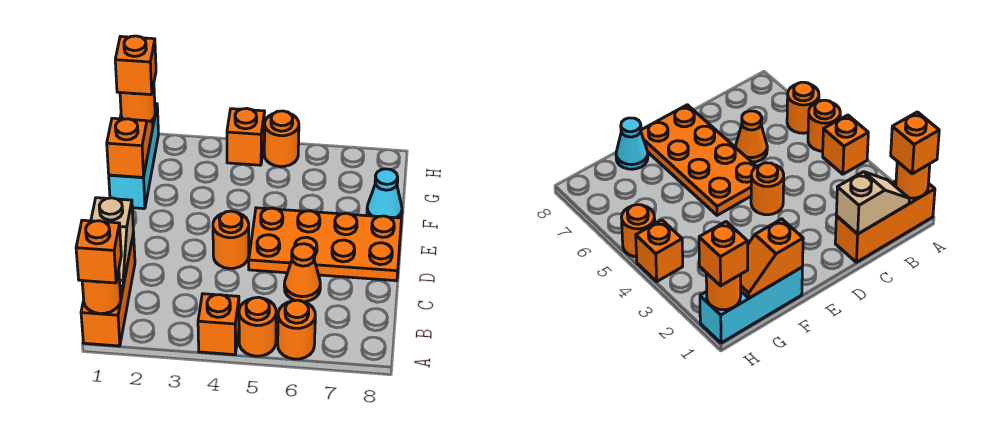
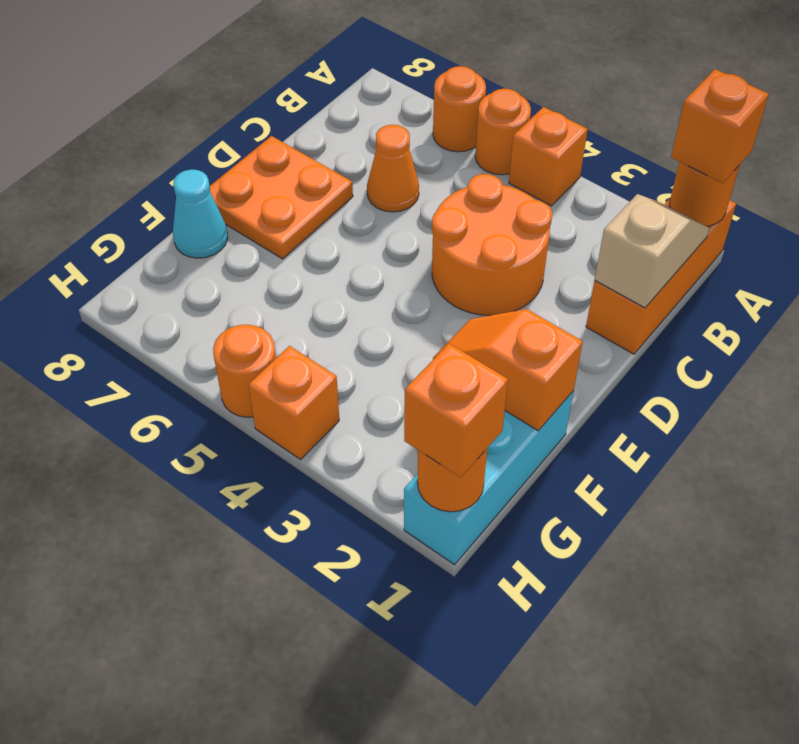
orange 1x1 round brick [213,211,249,269] -> orange 2x2 round brick [432,174,552,315]
orange 2x4 plate [249,208,401,281] -> orange 2x2 plate [210,136,353,259]
orange 1x2 slope [107,118,153,177] -> orange 1x2 slope turned to [433,309,583,431]

